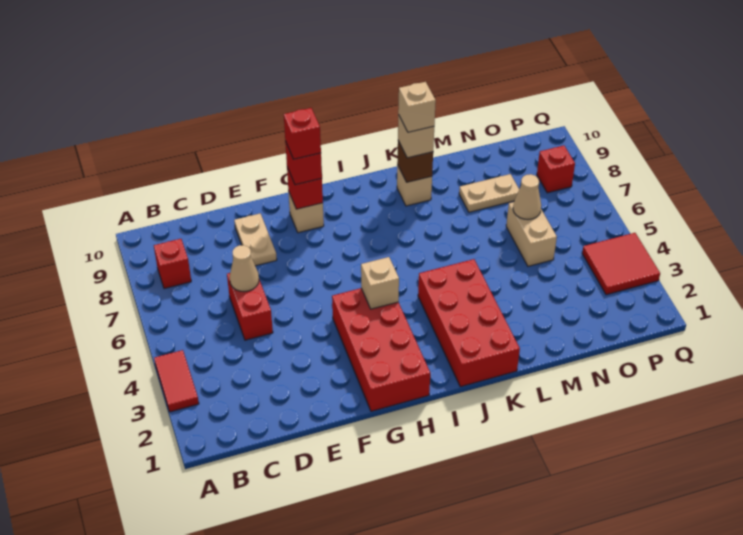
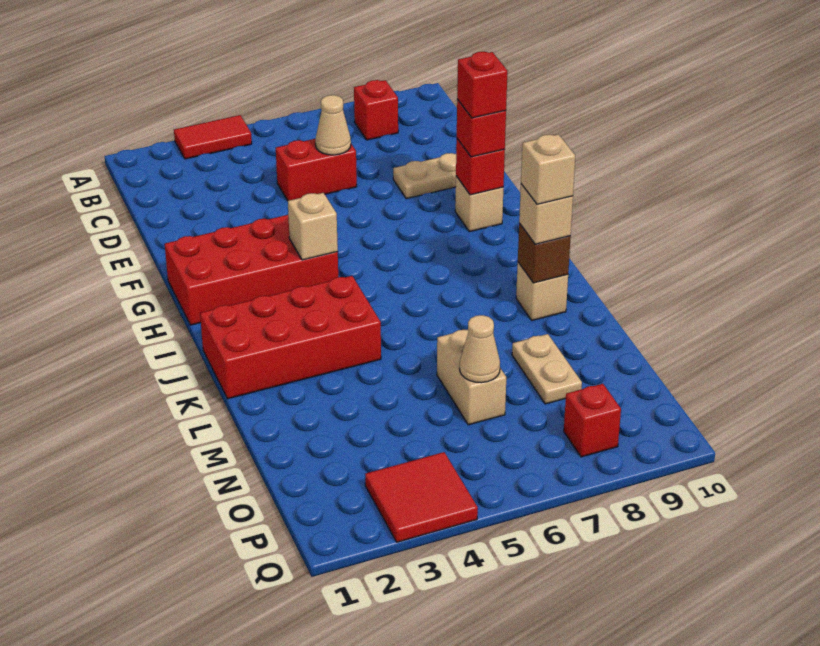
tan 1x2 brick [506,202,557,266] -> tan 1x2 brick turned to [437,330,506,425]

